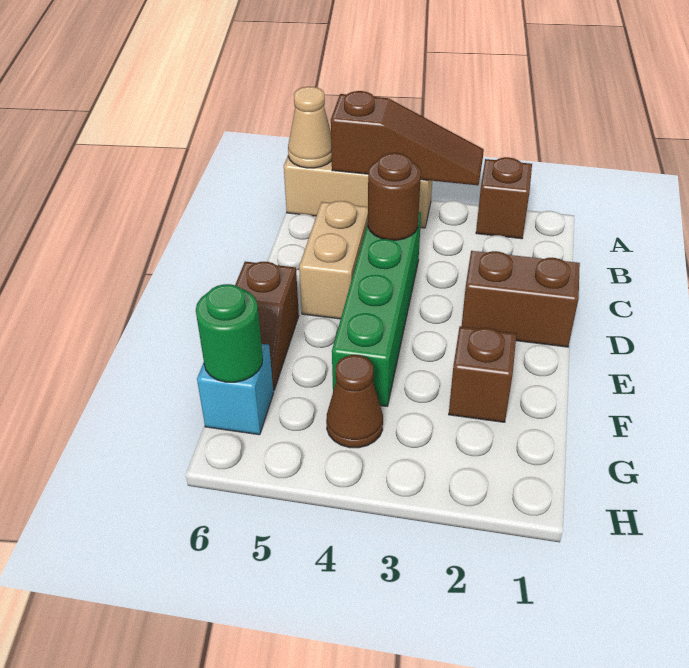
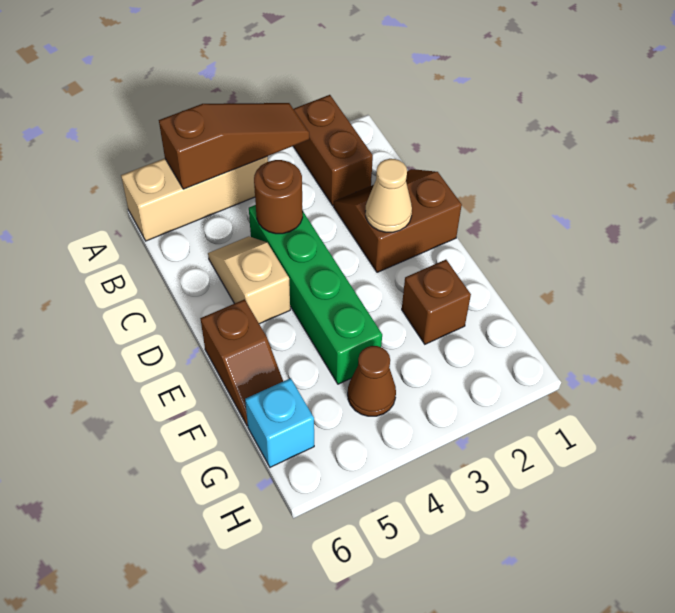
brown 1x1 brick [476,157,532,239] -> brown 1x2 brick [293,95,373,206]
tan 1x1 cone [288,87,332,168] -> tan 1x1 cone moved to [365,159,412,232]
tan 1x2 brick [299,201,368,319] -> tan 1x2 slope [208,236,290,324]
green 1x1 round brick [196,284,263,382] -> none

